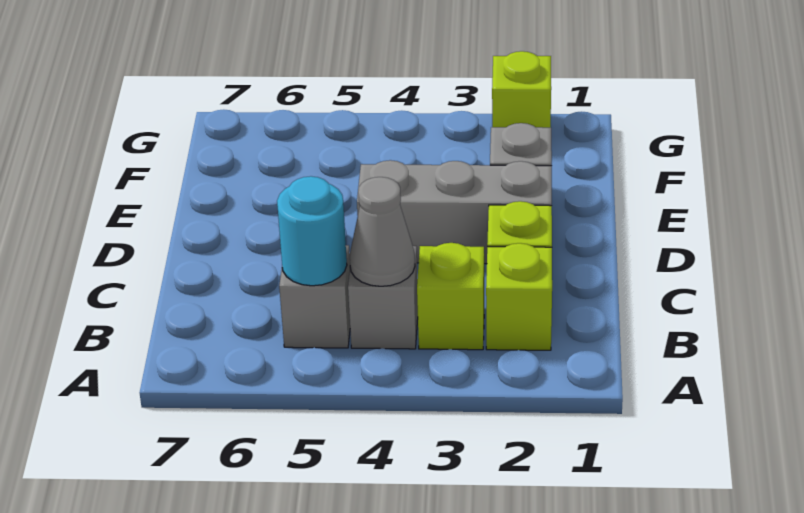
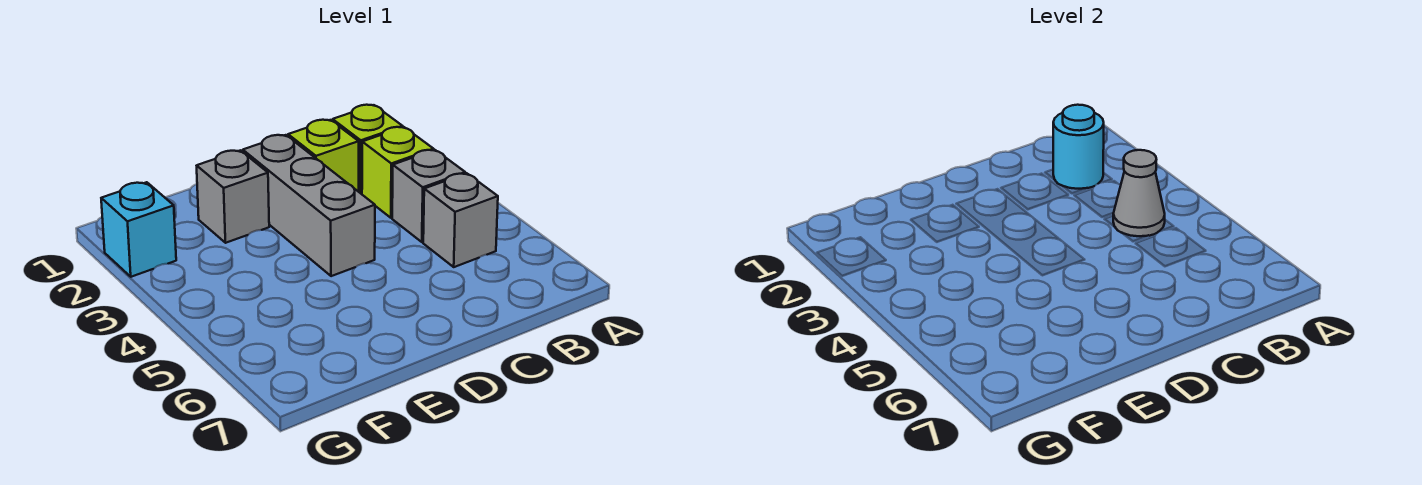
cyan 1x1 round brick [277,176,347,286] -> cyan 1x1 round brick moved to [1053,105,1104,189]
lime 1x1 brick [492,51,551,128] -> cyan 1x1 brick [101,182,176,277]

